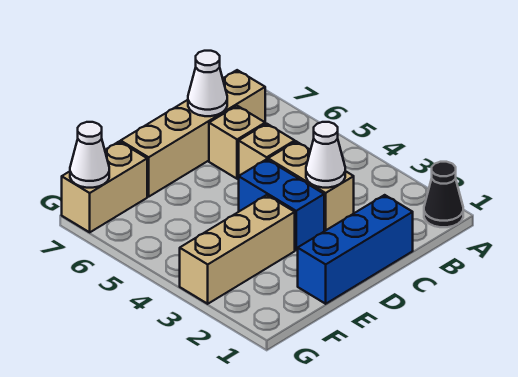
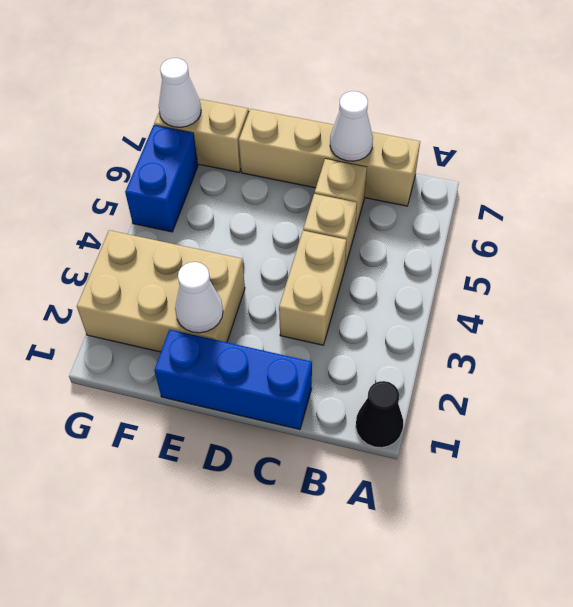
white 1x1 cone [306,122,345,188] -> white 1x1 cone moved to [175,262,223,333]
blue 1x2 brick [239,159,324,250] -> blue 1x2 brick moved to [125,125,198,232]
tan 1x3 brick [180,195,295,304] -> tan 2x3 brick [77,230,245,352]

